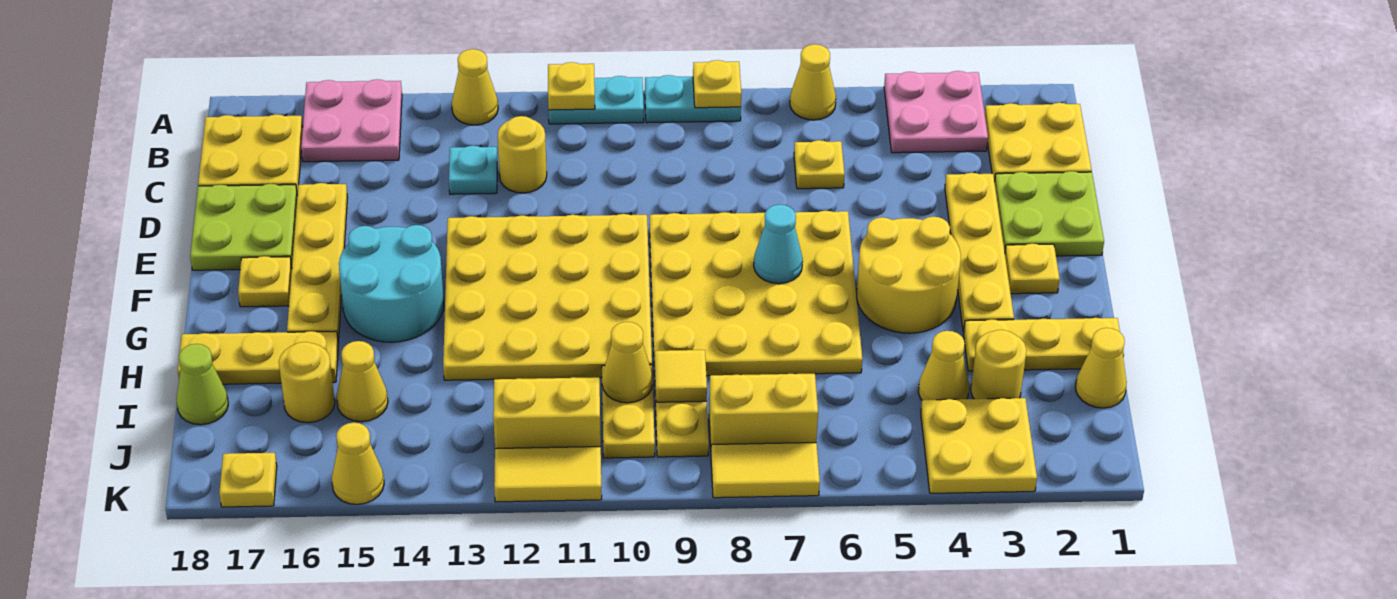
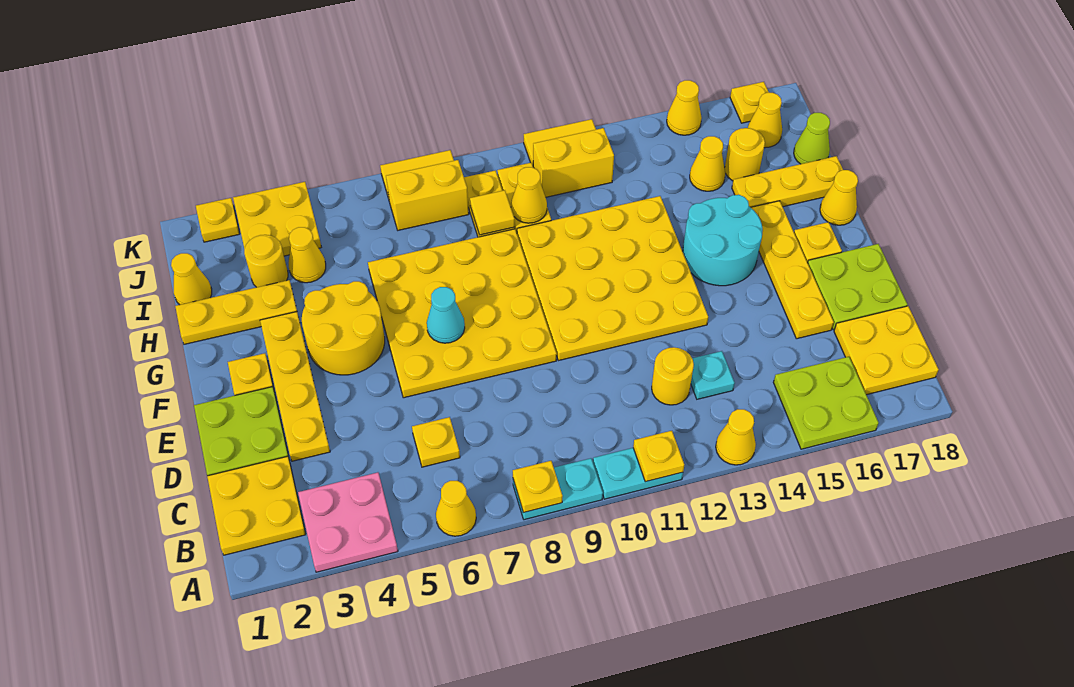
pink 2x2 plate [301,79,402,162] -> lime 2x2 plate [773,357,879,449]
none -> yellow 1x1 cone [820,170,858,225]
none -> yellow 1x1 cone [748,93,782,148]
none -> yellow 1x1 plate [196,198,240,242]

